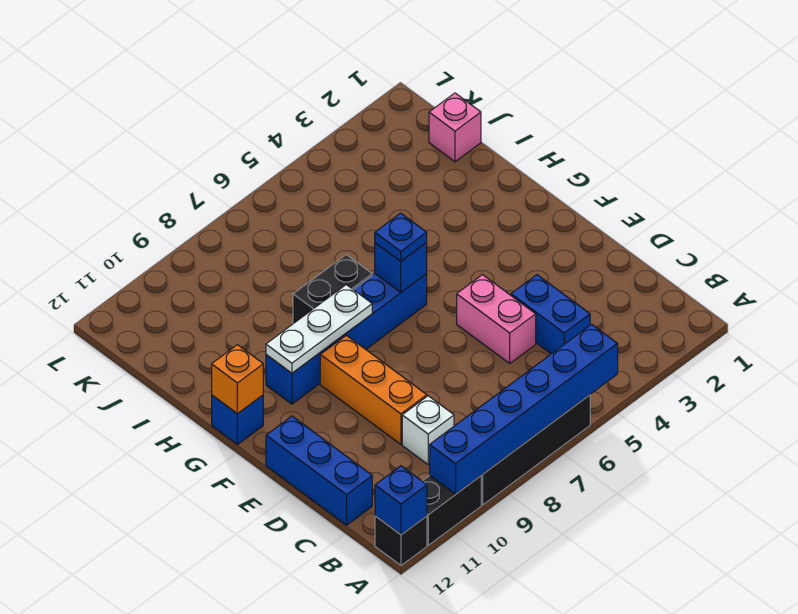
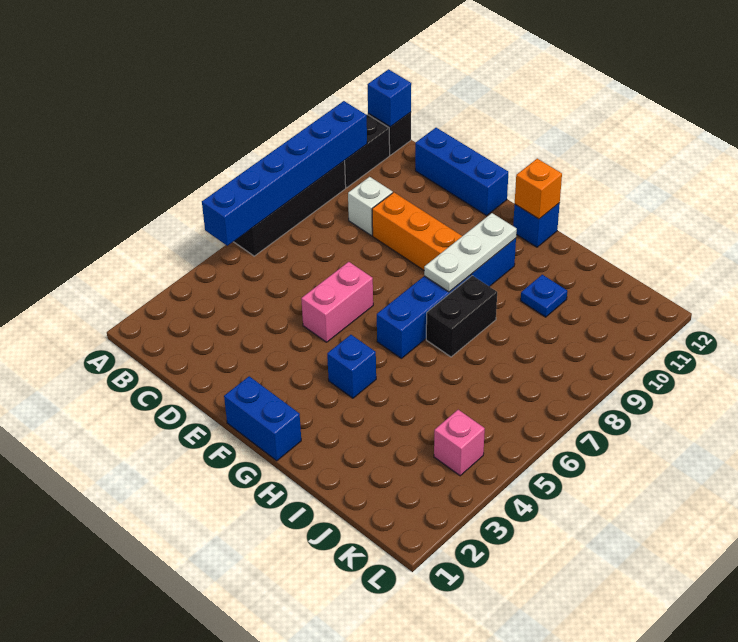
blue 1x2 brick [511,275,590,354] -> blue 1x2 brick moved to [224,376,301,461]
pink 1x2 brick [457,275,536,364] -> pink 1x2 brick turned to [301,262,373,342]
blue 1x1 brick [375,243,427,292] -> blue 1x1 brick moved to [327,335,376,398]
blue 1x1 plate [375,213,427,261] -> blue 1x1 plate moved to [521,275,567,317]
pink 1x1 brick [429,93,481,162] -> pink 1x1 brick moved to [434,410,485,476]

